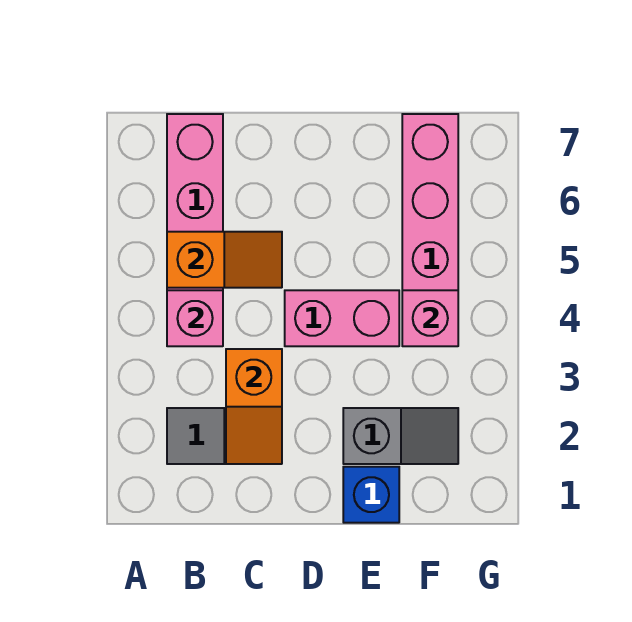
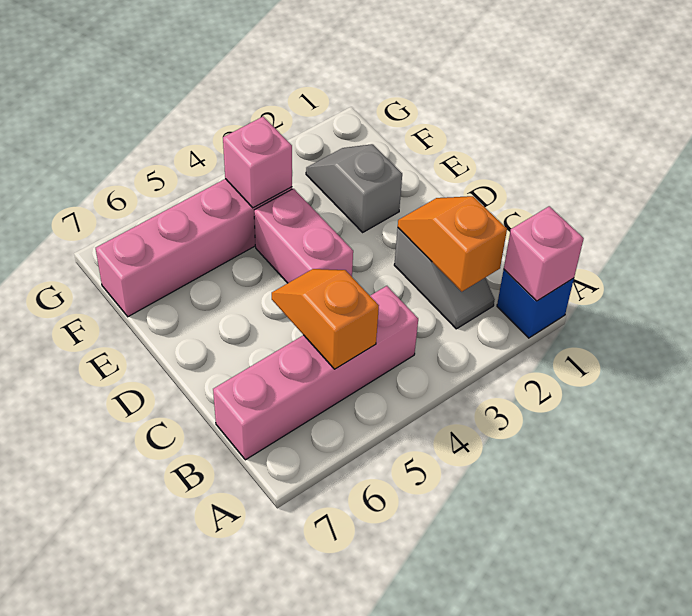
pink 1x1 brick [167,290,223,346] -> pink 1x1 brick moved to [504,206,584,301]
orange 1x2 slope [226,349,282,464] -> orange 1x2 slope turned to [398,196,507,292]
blue 1x1 brick [343,467,399,523] -> blue 1x1 brick moved to [497,270,574,338]

